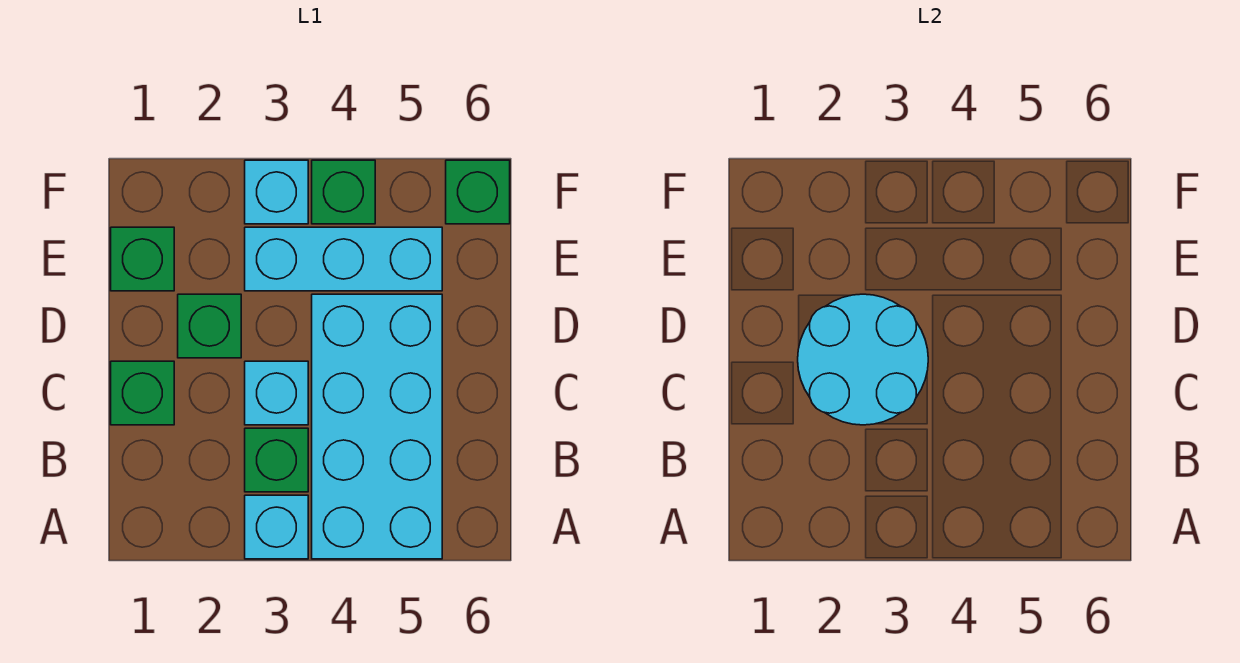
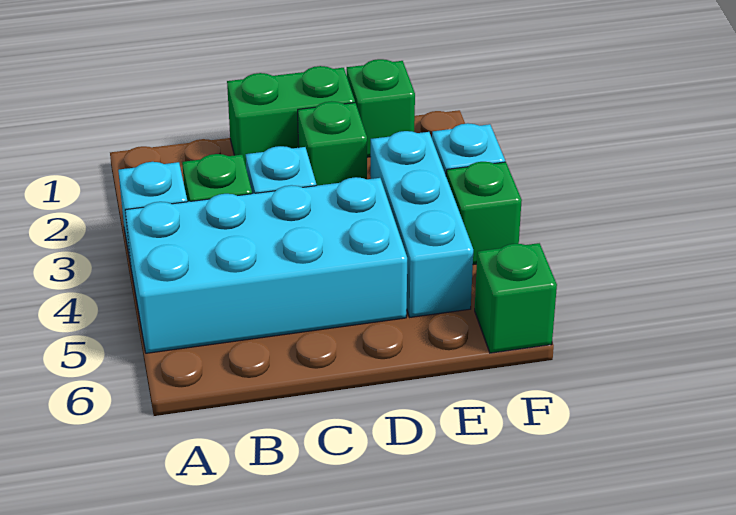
green 1x1 brick [111,361,174,425] -> green 1x2 brick [227,66,355,166]
cyan 2x2 round brick [798,294,928,425] -> none

